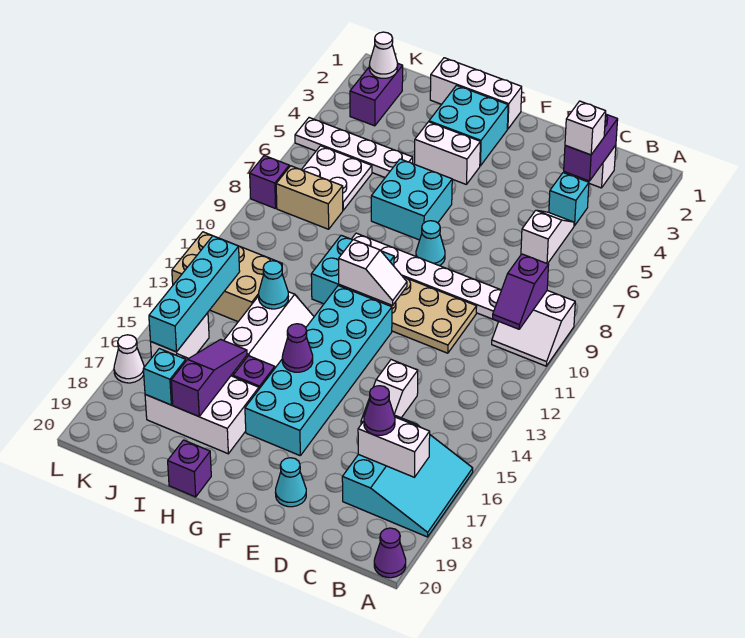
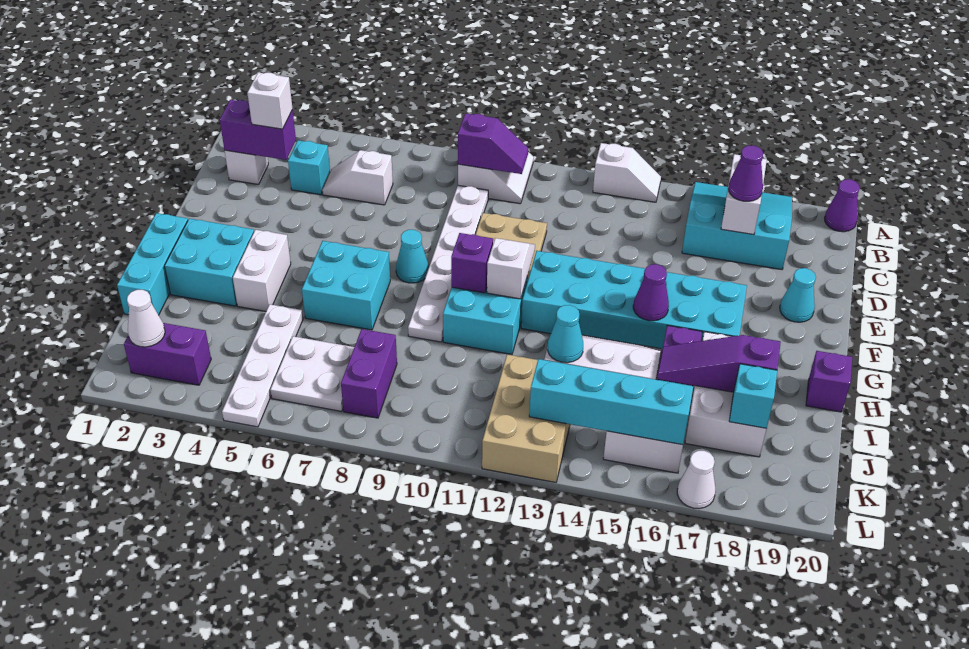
white 1x2 slope [361,360,418,424] -> white 1x2 slope moved to [593,143,661,202]
white 1x3 brick [430,58,522,129] -> cyan 1x3 brick [117,213,188,315]
tan 1x2 brick [276,166,343,229] -> purple 1x2 brick [341,329,397,418]
purple 1x1 brick [250,156,289,209] -> purple 1x1 brick moved to [451,233,493,293]

